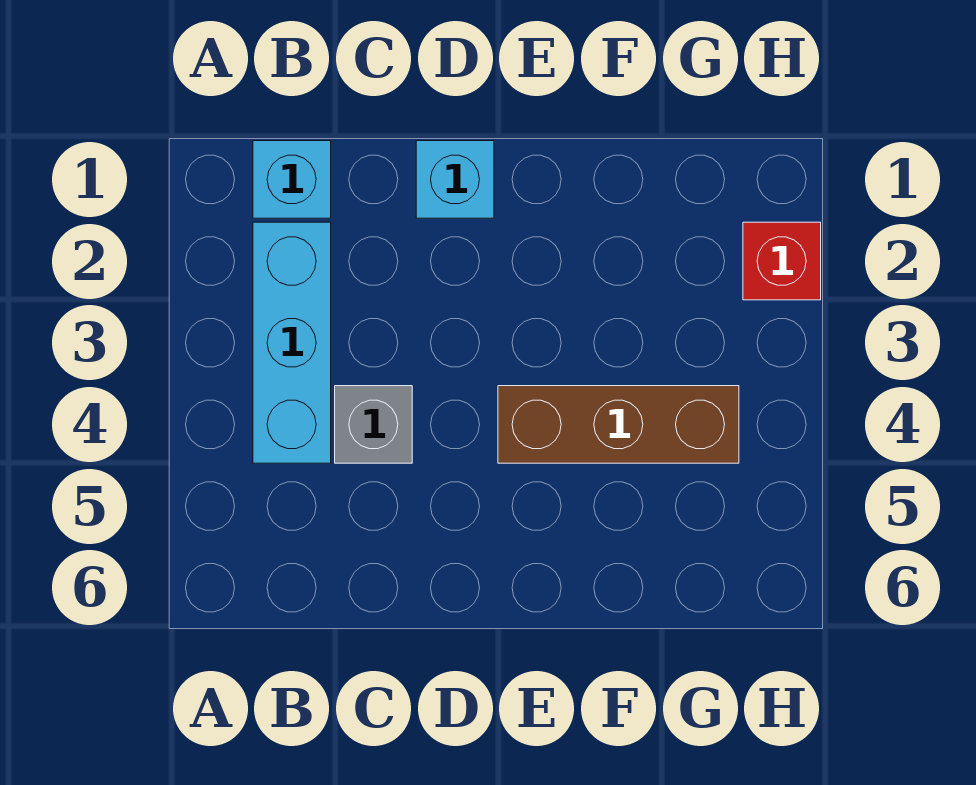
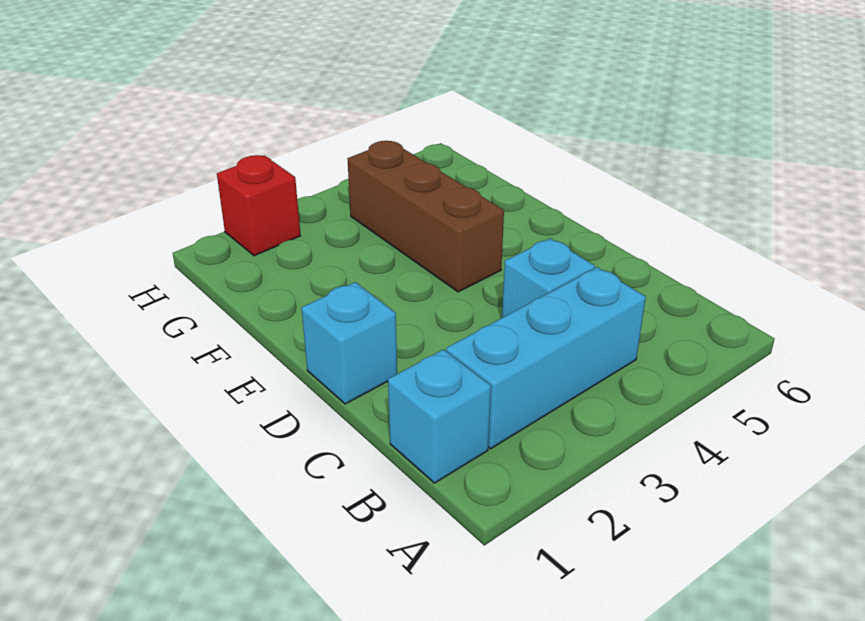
grey 1x1 brick [335,386,412,463] -> cyan 1x1 brick [502,238,595,318]

